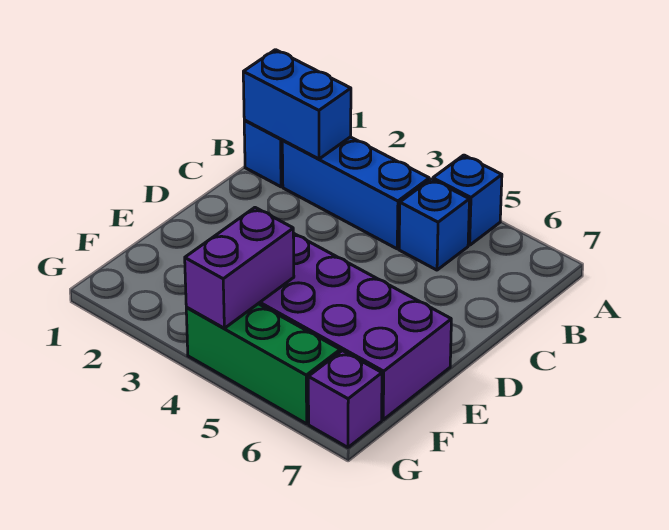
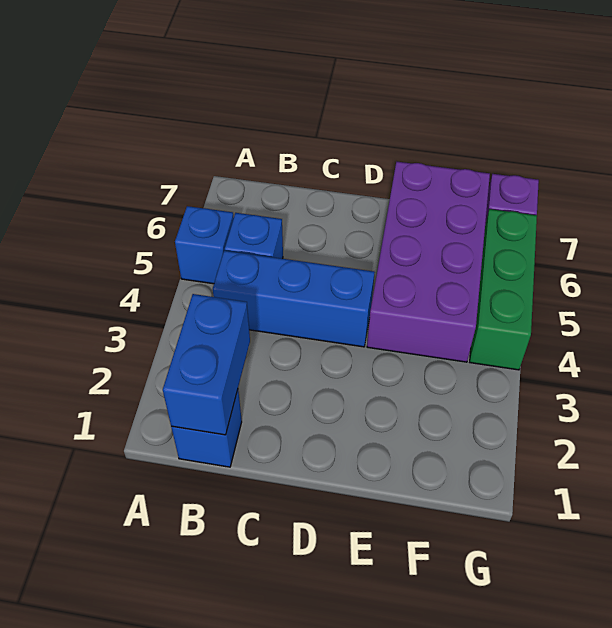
blue 1x3 brick [282,137,429,249] -> blue 1x3 brick turned to [213,251,375,347]
purple 1x2 brick [185,208,294,328] -> none

